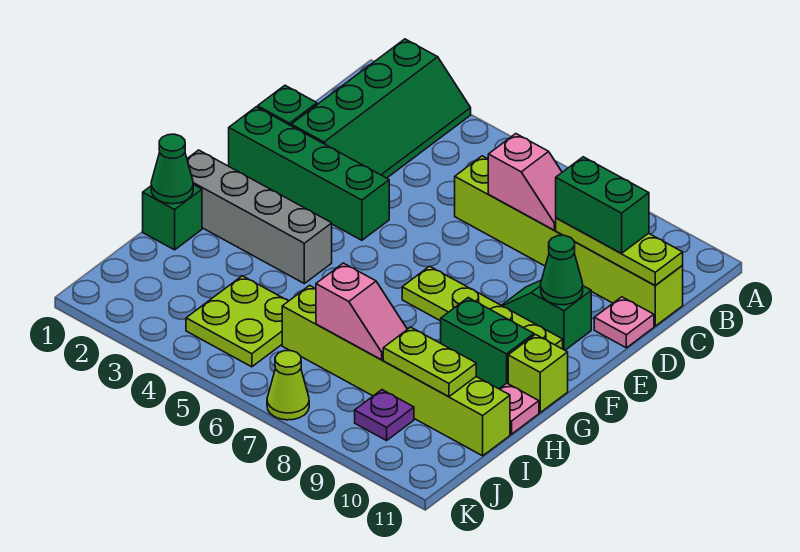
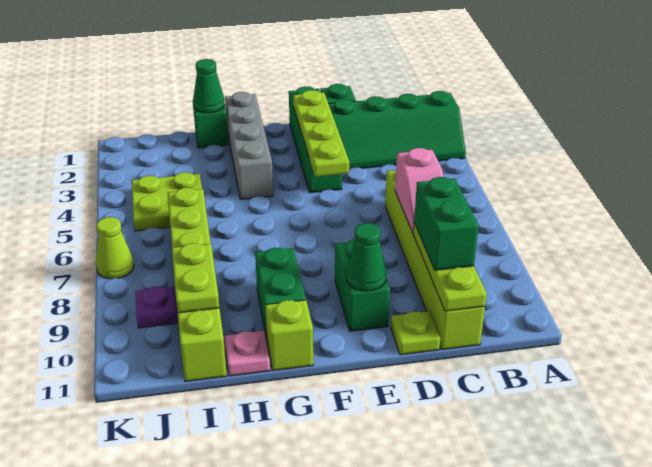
pink 1x1 plate [594,297,654,348] -> lime 1x1 plate [391,311,440,355]
green 1x2 slope [502,280,591,350] -> green 1x2 brick [335,239,390,331]
lime 1x4 plate [402,266,563,349] -> lime 1x4 plate moved to [293,90,349,177]
pink 1x2 slope [316,263,407,360] -> none

